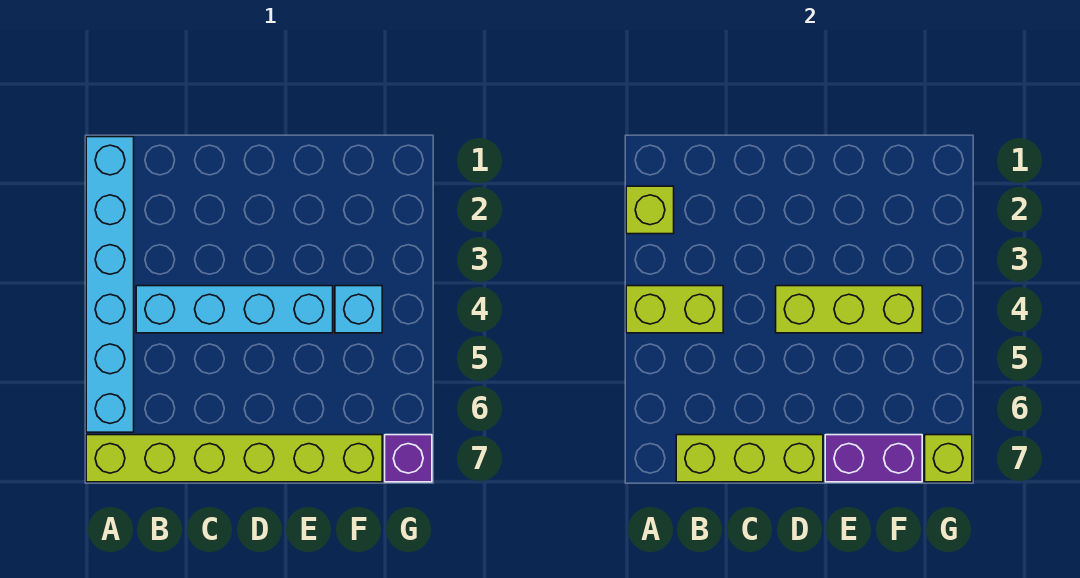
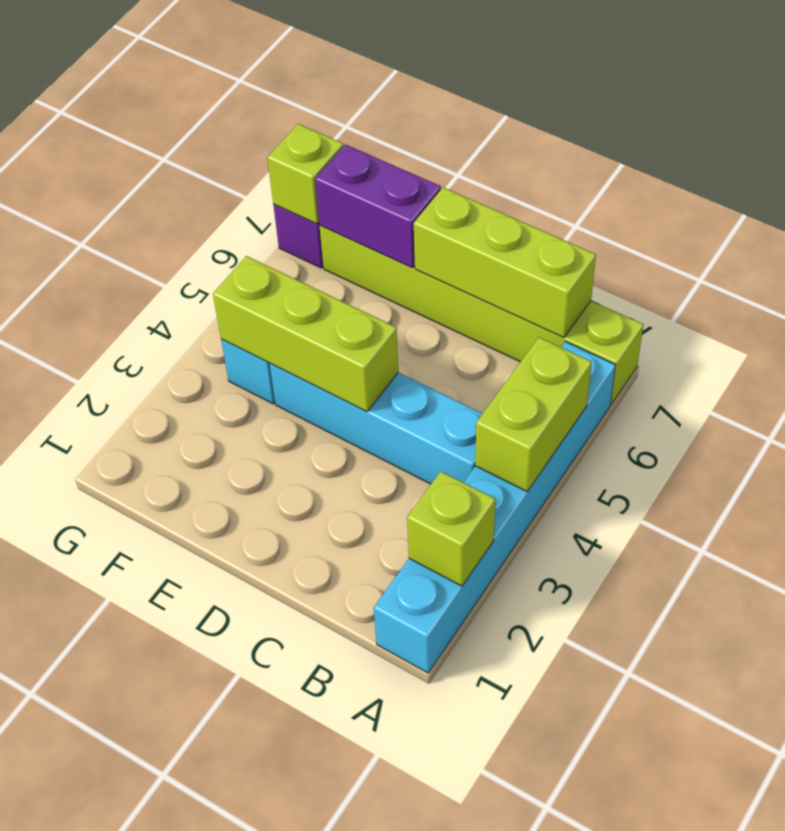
lime 1x2 brick [626,286,723,333] -> lime 1x2 brick turned to [475,337,592,492]

